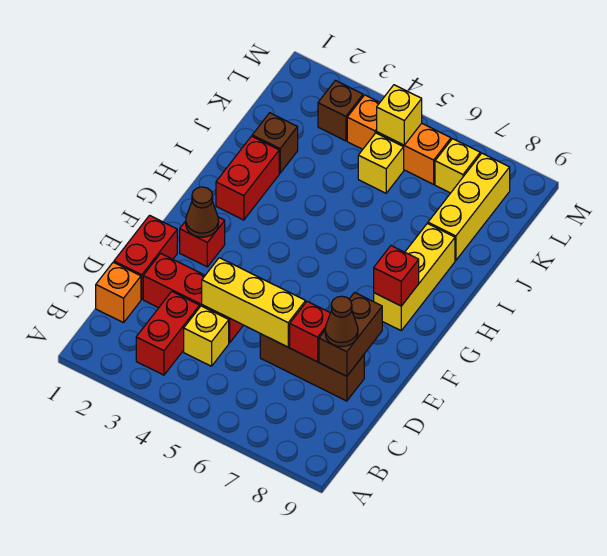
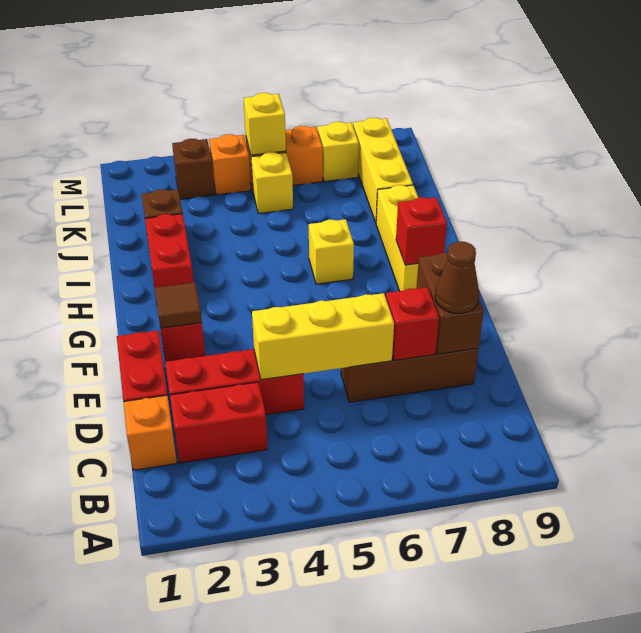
red 1x2 brick [136,292,200,375] -> red 1x2 brick turned to [170,382,268,463]
yellow 1x1 brick [184,306,229,366] -> yellow 1x1 brick moved to [309,219,354,284]
brown 1x1 cone [186,187,219,237] -> brown 1x1 tile [155,282,202,328]

